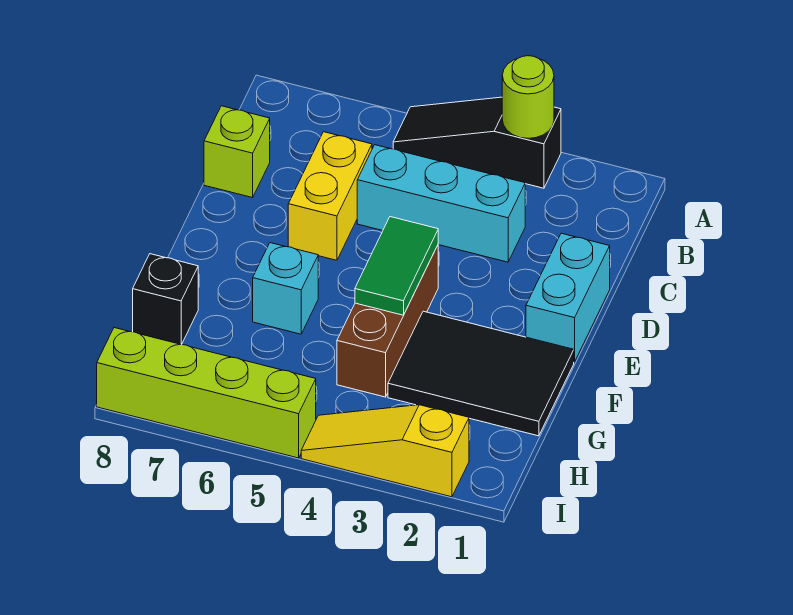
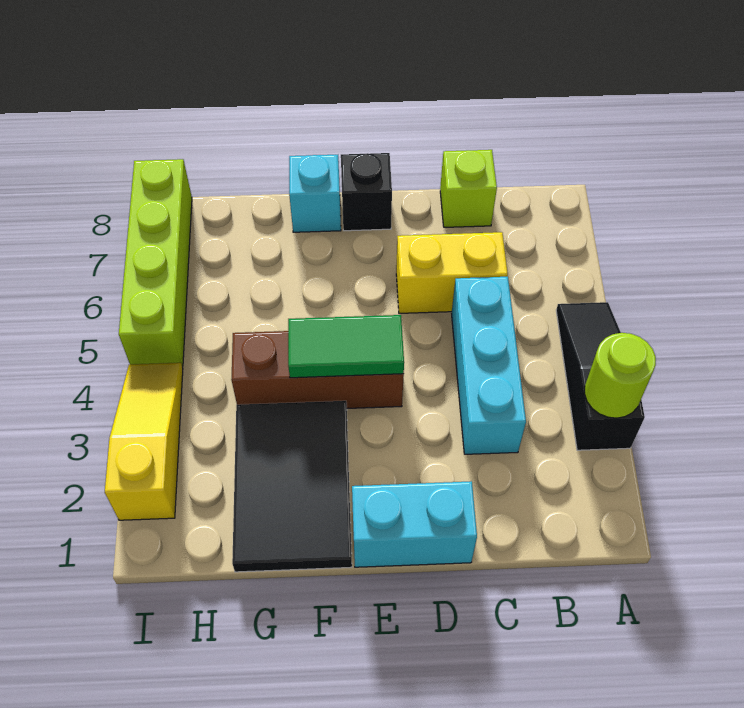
cyan 1x1 brick [253,243,318,334] -> cyan 1x1 brick moved to [289,155,341,232]
black 1x1 brick [133,254,198,345] -> black 1x1 brick moved to [341,153,392,231]

